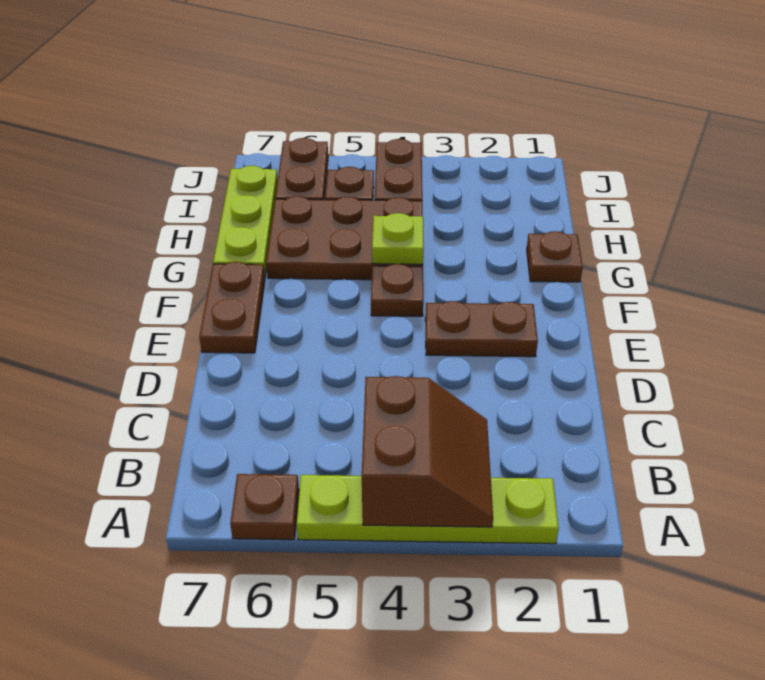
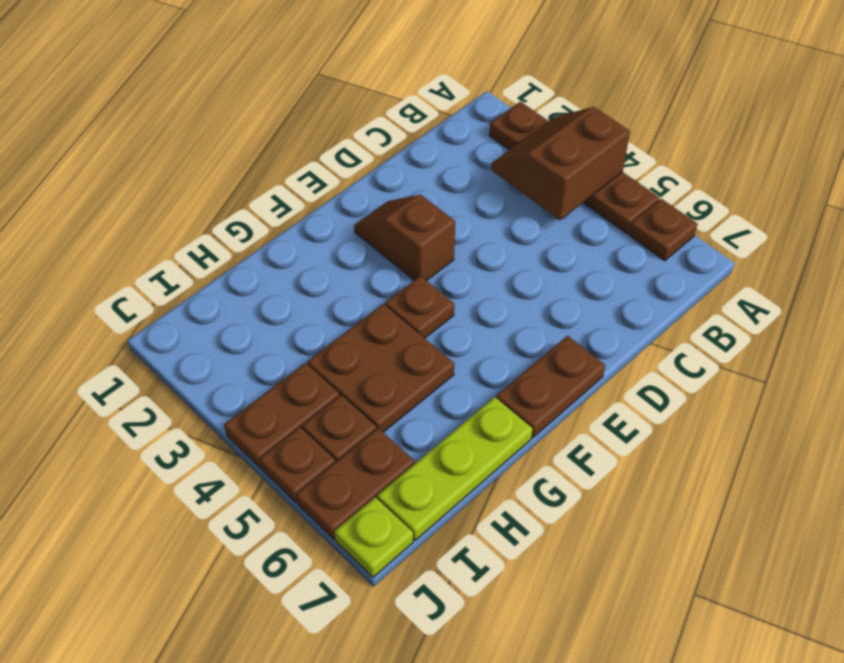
lime 1x4 plate [296,475,559,544] -> brown 1x4 plate [489,102,659,234]
brown 1x2 plate [425,301,538,357] -> brown 1x2 slope [354,195,455,281]
brown 1x1 plate [527,231,583,282] -> brown 1x1 plate moved to [260,427,335,503]
brown 2x3 plate [266,196,423,280] -> brown 2x2 plate [307,304,454,432]
lime 1x1 plate [372,213,424,264] -> lime 1x1 plate moved to [334,497,413,577]

